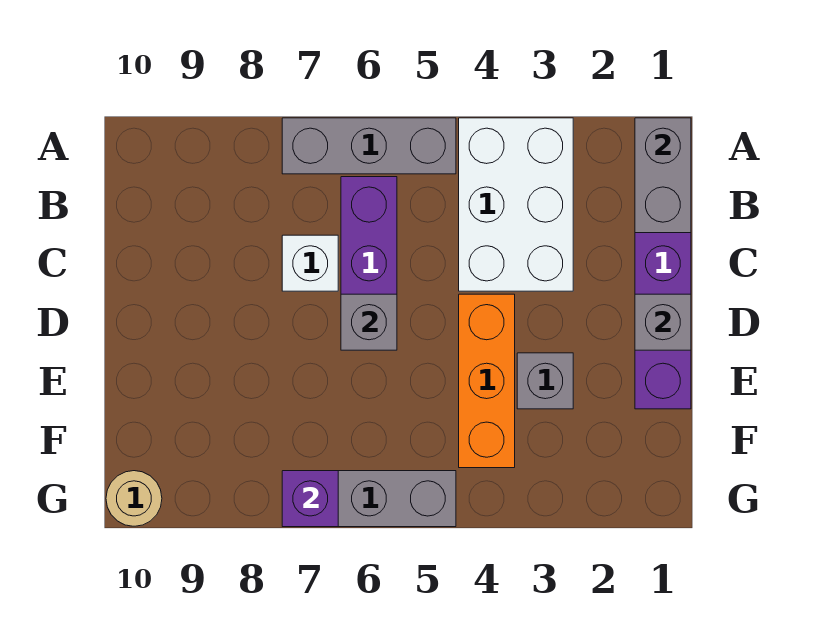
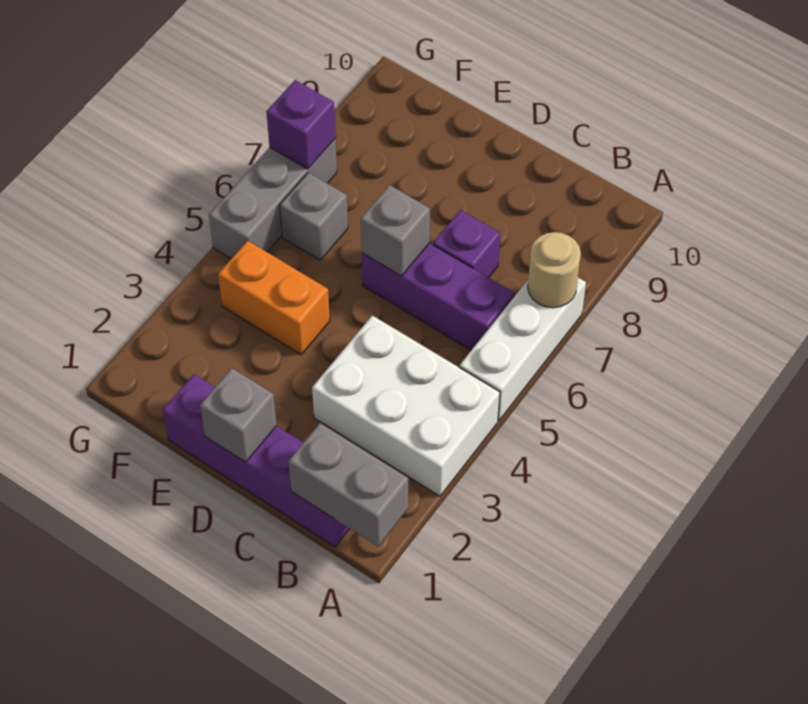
grey 1x3 brick [282,118,456,174] -> white 1x3 brick [459,278,586,421]
white 1x1 brick [282,235,338,291] -> purple 1x1 brick [433,210,500,278]
orange 1x3 brick [459,294,515,468] -> orange 1x2 brick [218,241,330,354]
grey 1x1 brick [517,353,573,409] -> grey 1x1 brick moved to [280,173,348,260]
tan 1x1 round brick [106,471,162,526] -> tan 1x1 round brick moved to [528,232,581,308]

